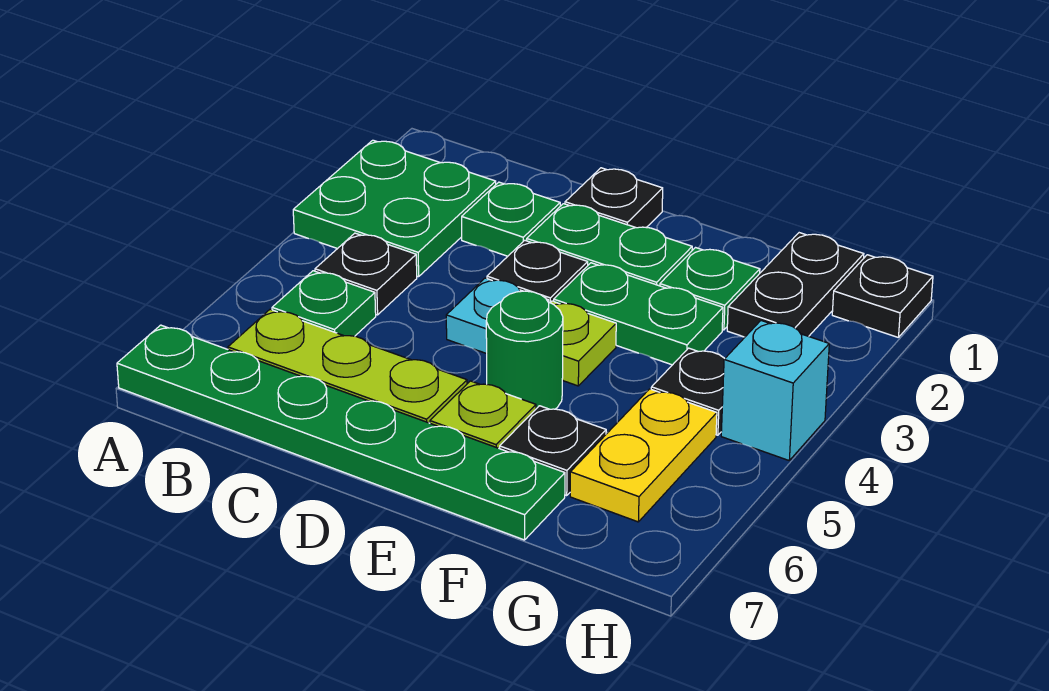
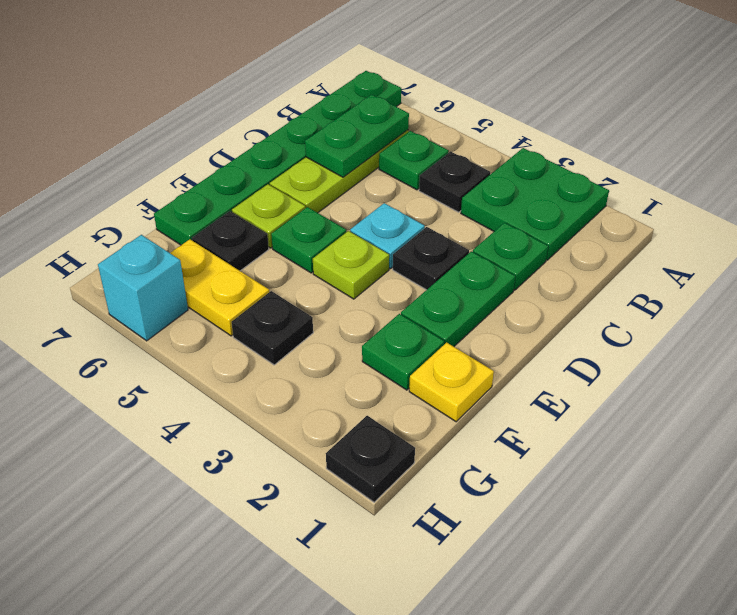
black 1x1 plate [565,168,663,228] -> none
green 1x2 plate [554,263,723,365] -> green 1x2 plate moved to [305,95,409,177]
green 1x1 round brick [486,291,563,409] -> green 1x1 plate [271,207,346,273]
none -> yellow 1x1 plate [409,342,494,422]
black 1x2 plate [727,233,864,337] -> none
cyan 1x1 brick [721,321,829,460] -> cyan 1x1 brick moved to [98,235,188,341]

